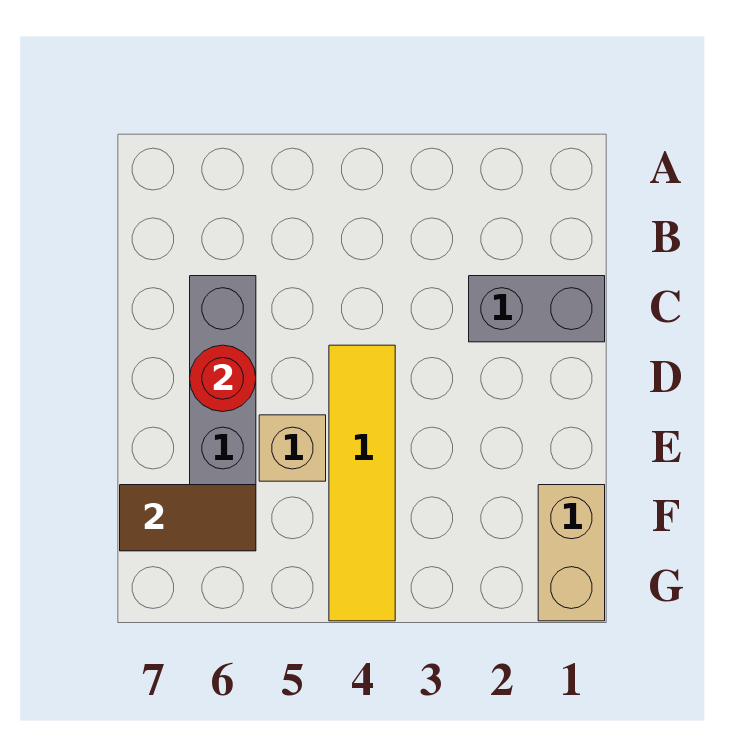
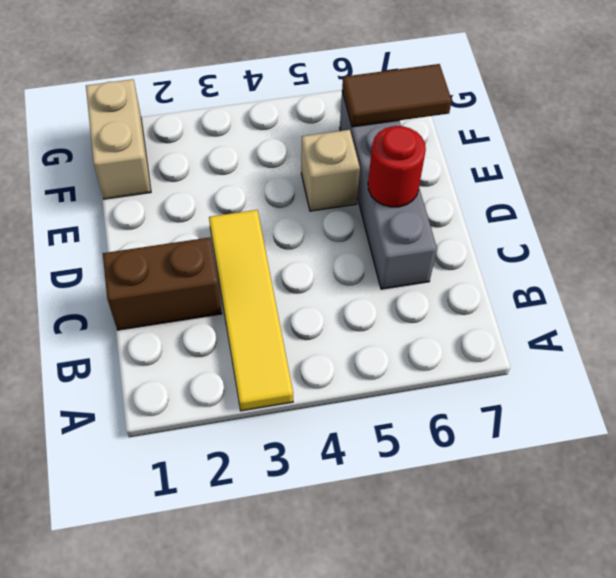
grey 1x2 brick [469,276,605,342] -> brown 1x2 brick [103,237,222,330]
yellow 1x4 tile [329,345,395,621] -> yellow 1x4 tile moved to [209,210,293,411]

